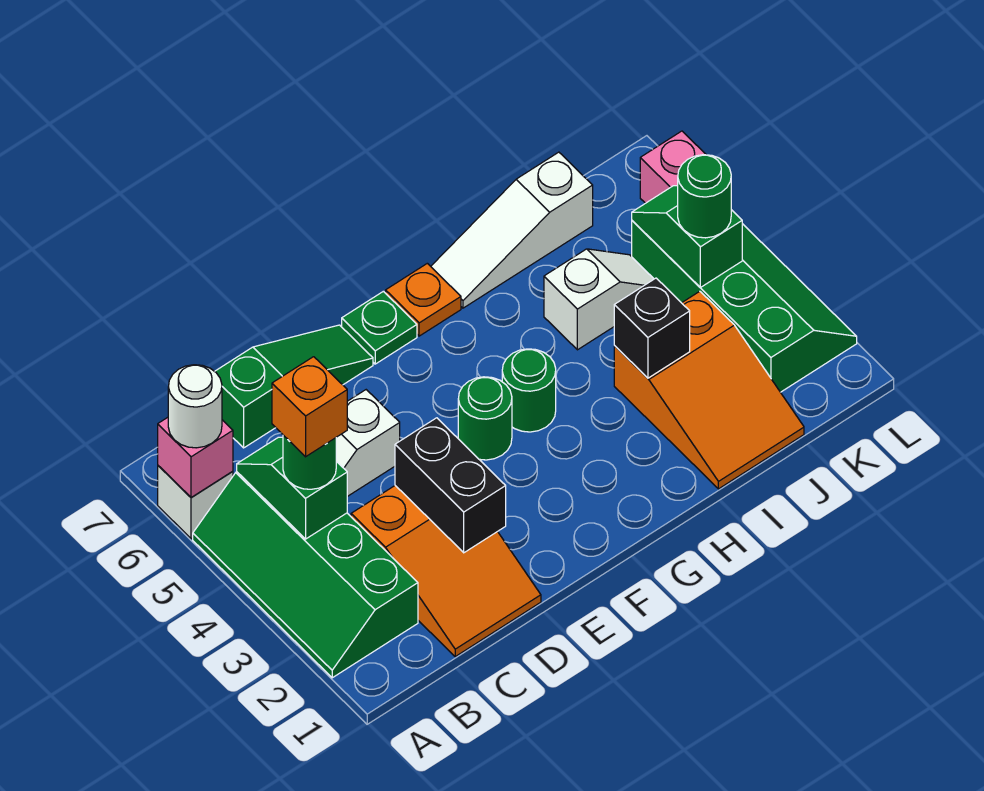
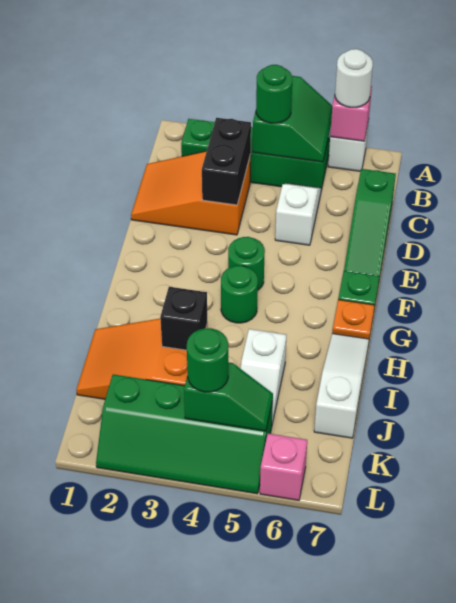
green 1x2 slope [237,437,347,539] -> green 2x2 slope [253,76,332,162]
orange 1x1 brick [272,357,347,457] -> none
black 1x2 brick [395,418,506,553] -> black 1x2 brick turned to [202,118,251,205]

